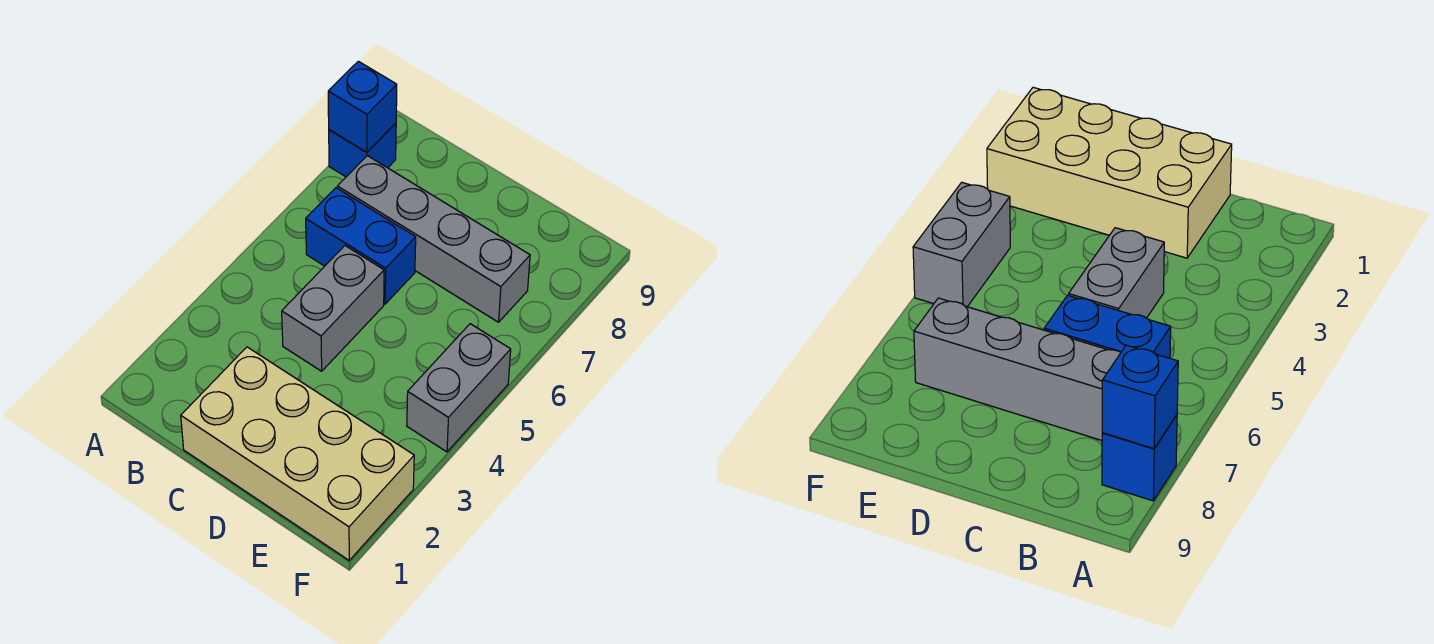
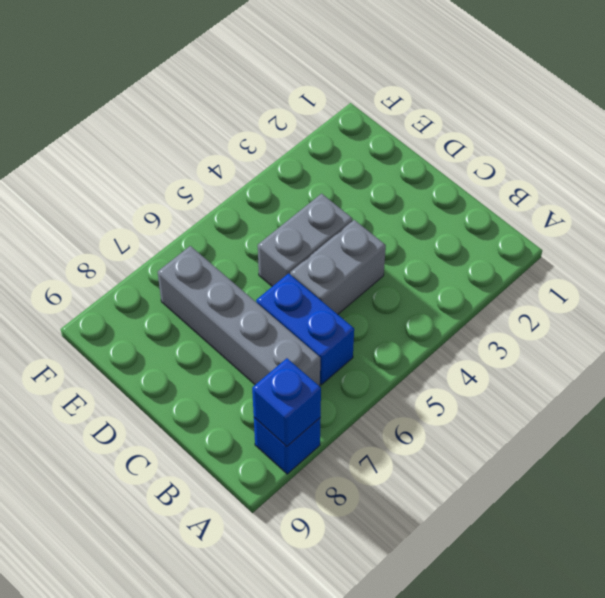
tan 2x4 brick [181,347,414,560] -> none
grey 1x2 brick [407,324,511,452] -> grey 1x2 brick moved to [258,194,353,286]

